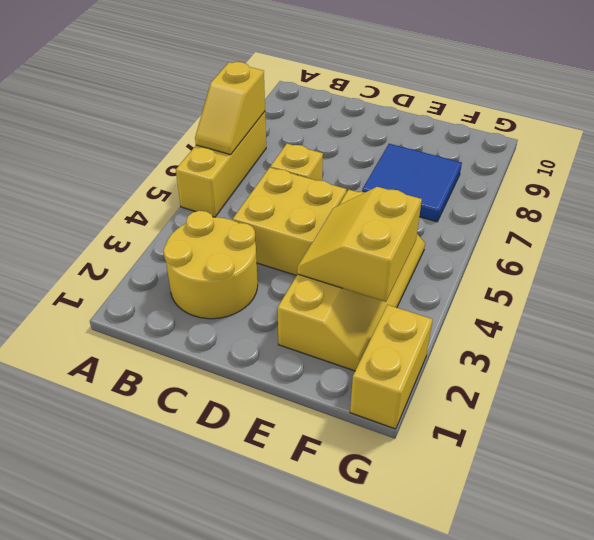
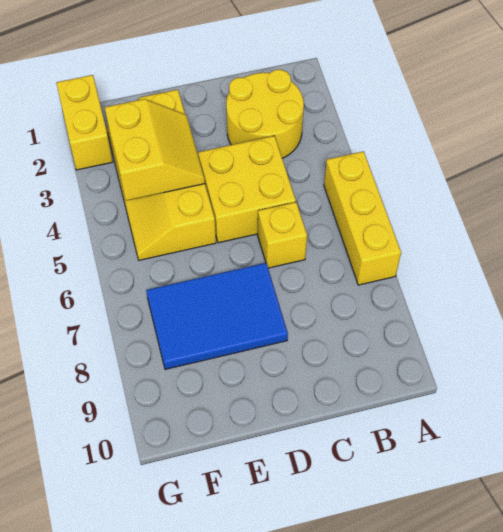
yellow 1x2 slope [195,62,265,155] -> none
blue 2x2 tile [362,144,462,222] -> blue 2x3 tile [146,263,288,369]

